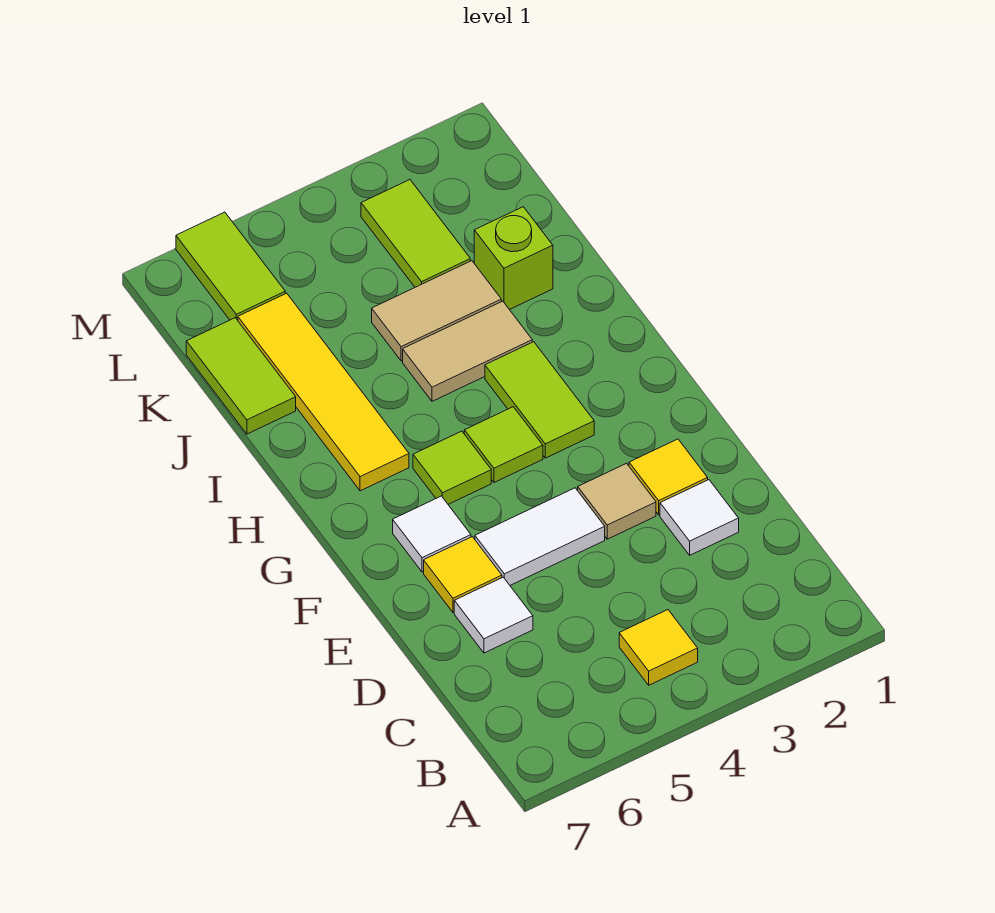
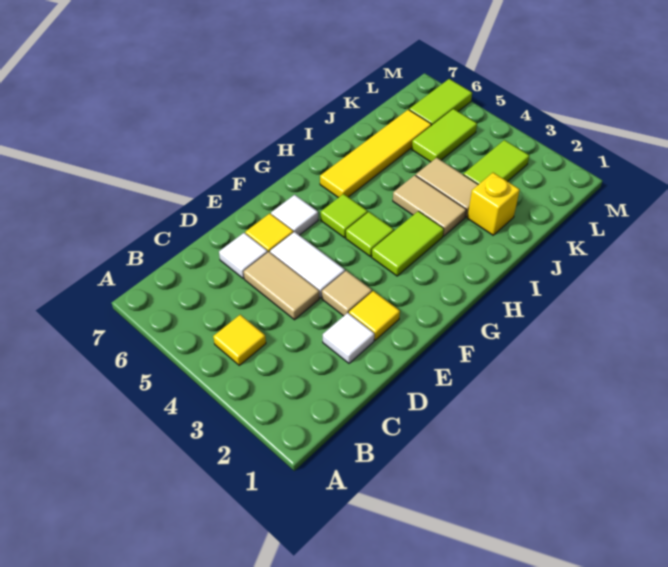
none -> tan 1x2 tile [244,252,319,320]
lime 1x1 brick [474,207,553,310] -> yellow 1x1 brick [467,173,520,235]
lime 1x2 tile [186,318,296,434] -> lime 1x2 tile moved to [412,109,477,162]

